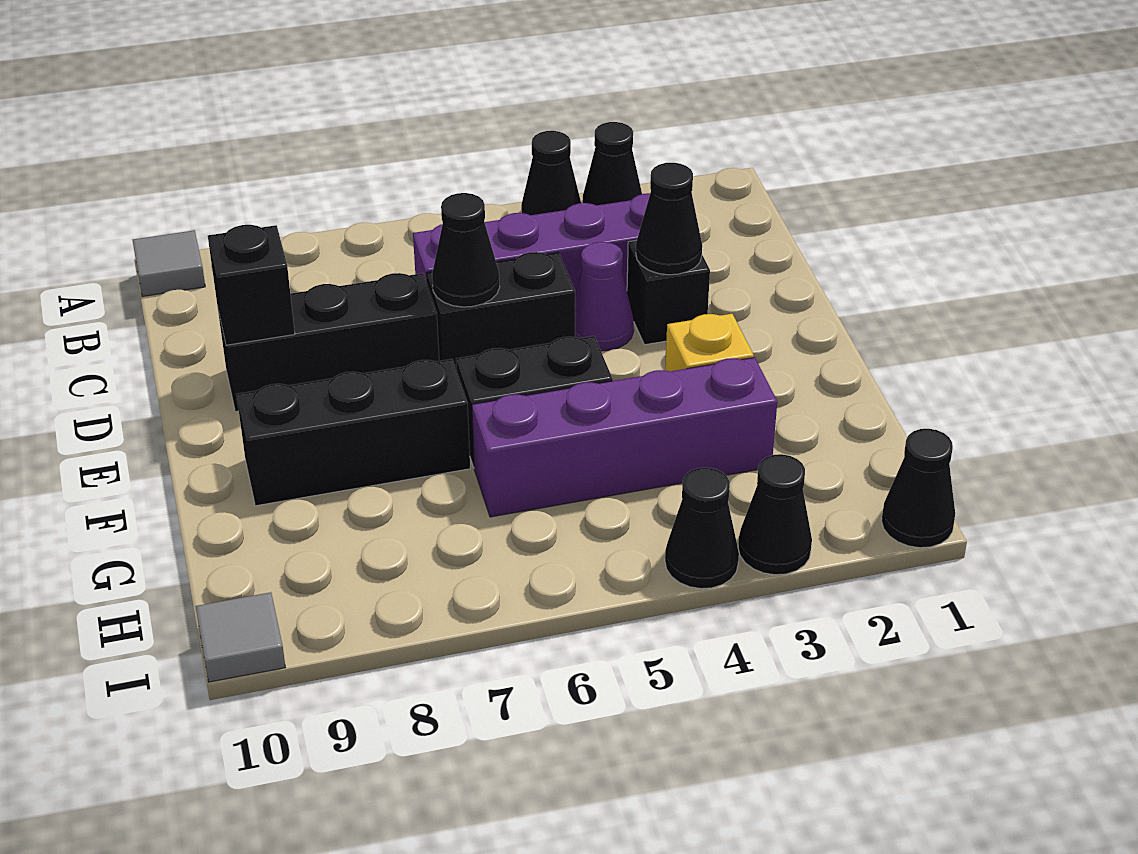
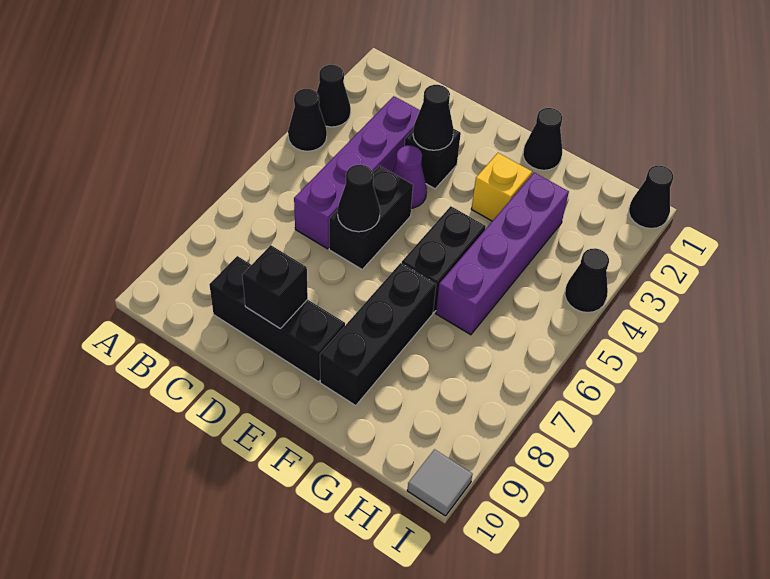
grey 1x1 tile [133,230,205,297] -> none
black 1x3 brick [218,273,439,412] -> black 1x3 brick turned to [209,256,345,382]
black 1x1 cone [738,454,812,575] -> black 1x1 cone moved to [523,108,562,170]

